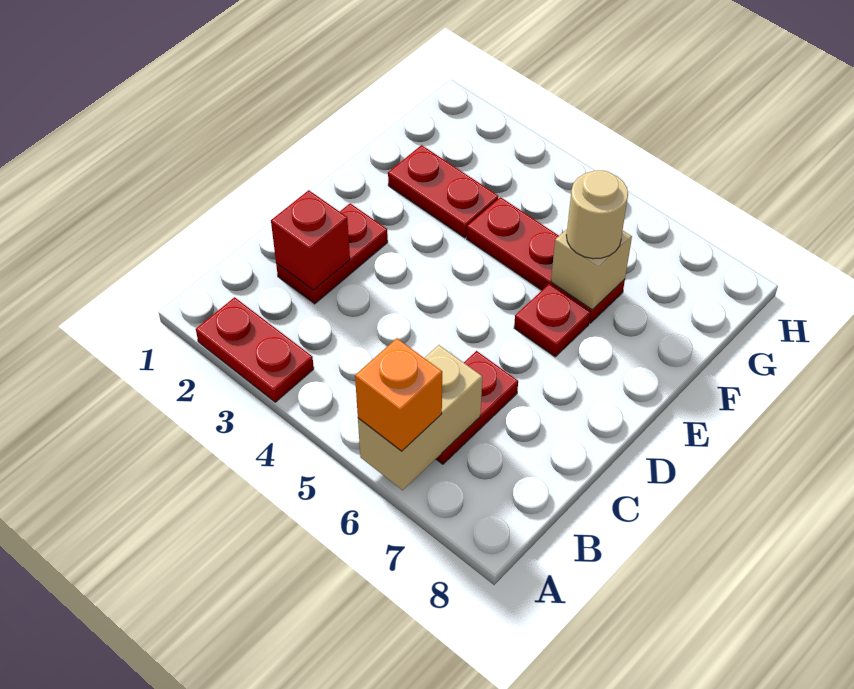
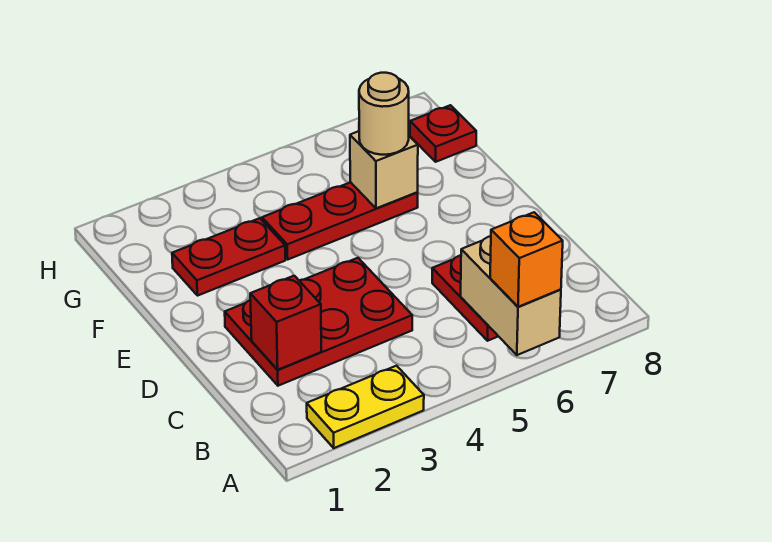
red 1x2 plate [196,297,314,402] -> yellow 1x2 plate [307,366,424,448]
red 1x2 plate [276,203,388,304] -> red 2x3 plate [225,258,412,386]
red 1x1 plate [514,284,590,357] -> red 1x1 plate moved to [410,105,476,162]

